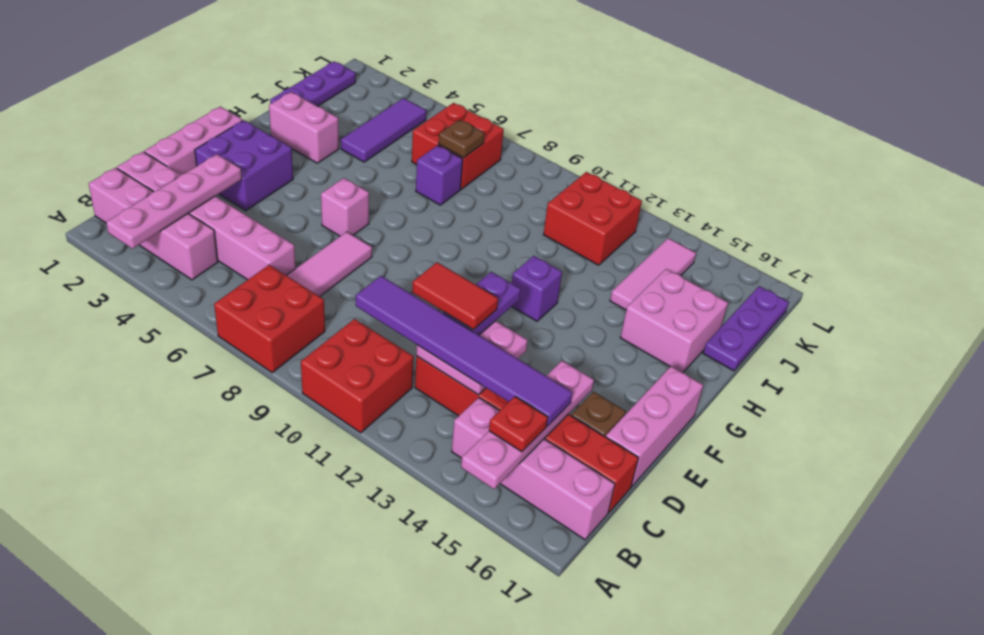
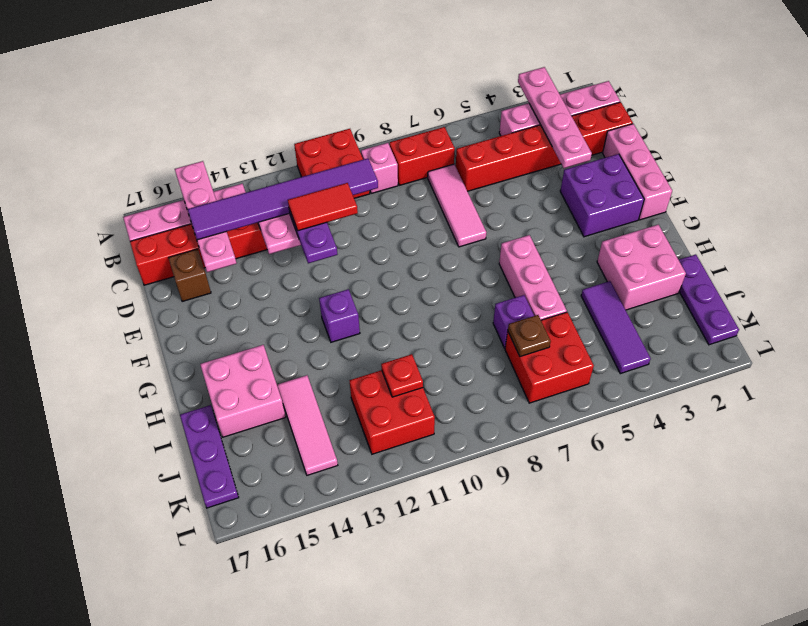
red 2x2 brick [214,265,325,373] -> red 1x2 brick [390,127,455,185]
red 1x1 plate [489,397,548,452] -> red 1x1 plate moved to [381,354,423,397]
pink 1x6 brick [117,152,296,280] -> red 1x6 brick [456,102,633,191]
pink 1x3 brick [606,366,703,487] -> pink 1x3 brick moved to [499,235,567,320]
pink 1x1 brick [321,178,369,236] -> pink 1x1 brick moved to [361,143,398,194]
pink 1x2 brick [269,92,339,163] -> pink 2x2 brick [597,225,686,310]

